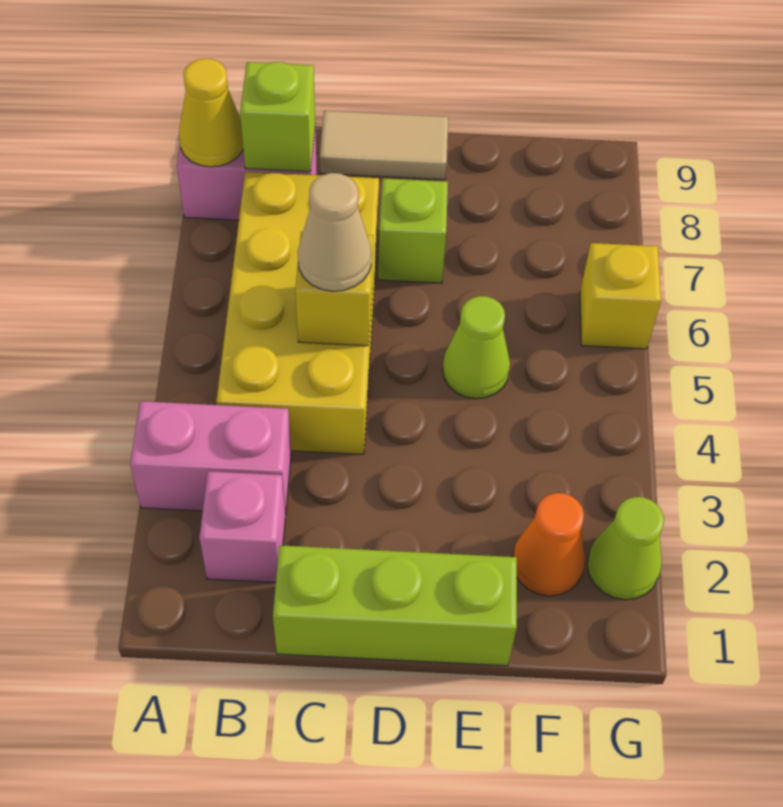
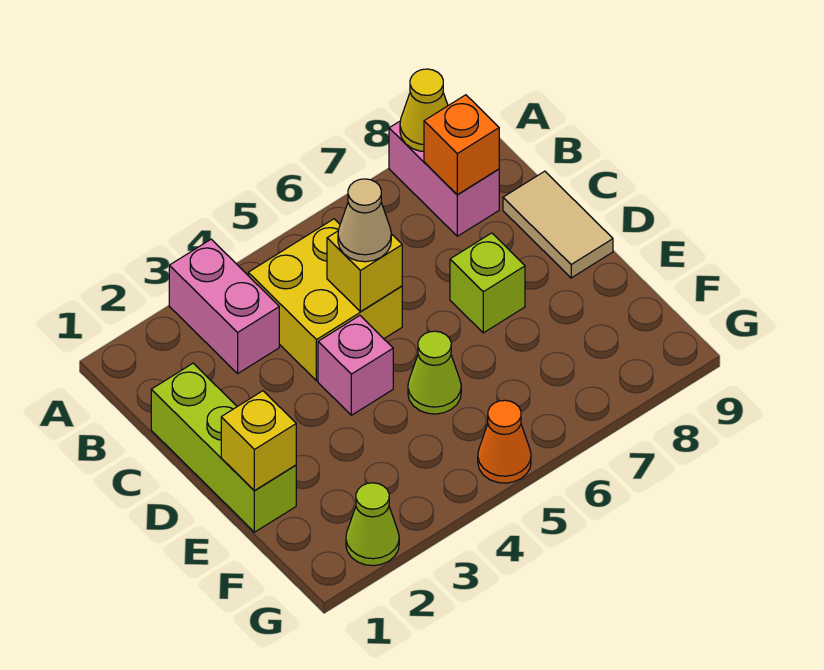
pink 1x1 brick [199,471,285,582] -> pink 1x1 brick moved to [318,316,393,415]
yellow 2x4 brick [216,172,379,454] -> yellow 2x2 brick [248,219,402,381]
lime 1x1 brick [240,62,315,172] -> orange 1x1 brick [424,95,499,195]
orange 1x1 cone [513,493,586,596] -> orange 1x1 cone moved to [478,400,531,483]
yellow 1x1 brick [580,243,661,349] -> yellow 1x1 brick moved to [221,391,296,491]

